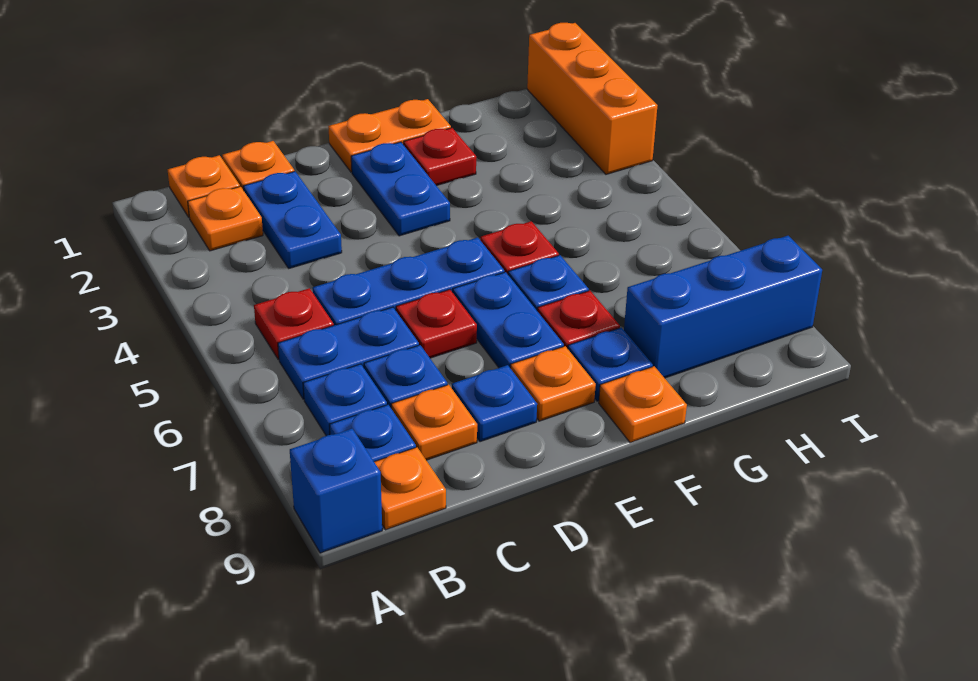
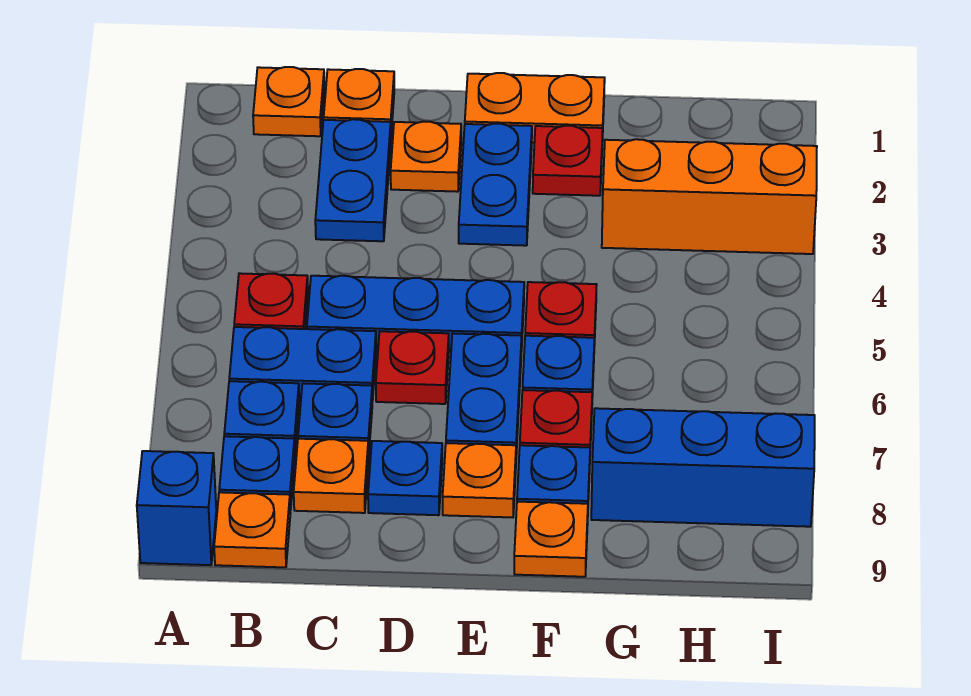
orange 1x1 plate [188,186,263,251] -> orange 1x1 plate moved to [391,122,461,192]
orange 1x3 brick [527,23,658,174] -> orange 1x3 brick turned to [602,139,817,254]

